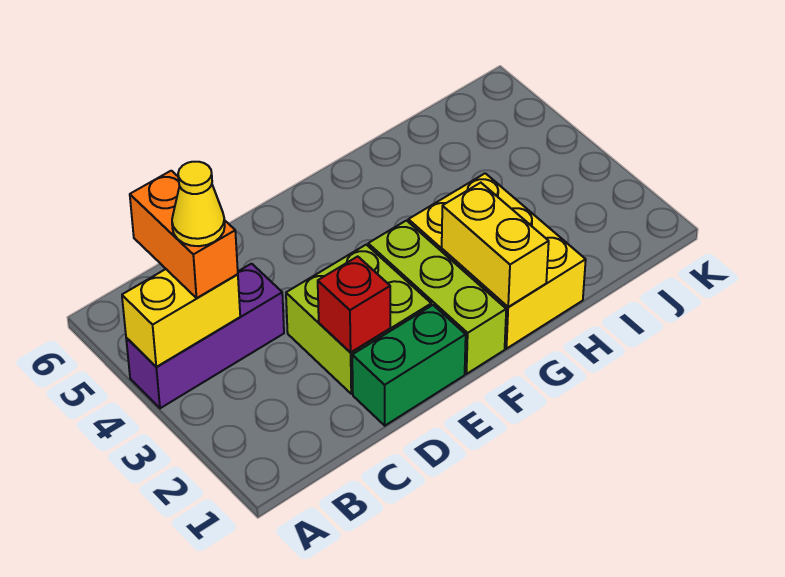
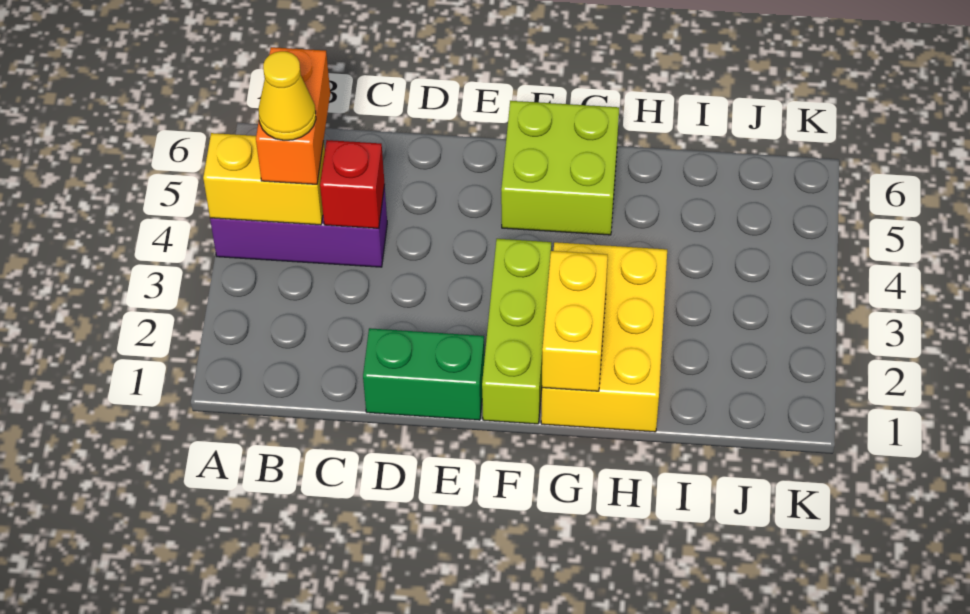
lime 2x2 brick [286,245,431,394] -> lime 2x2 brick moved to [501,101,619,235]
red 1x1 brick [318,256,390,353] -> red 1x1 brick moved to [320,140,385,228]

